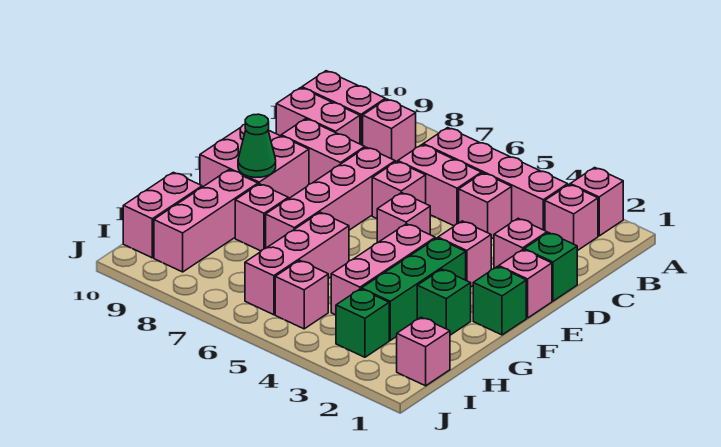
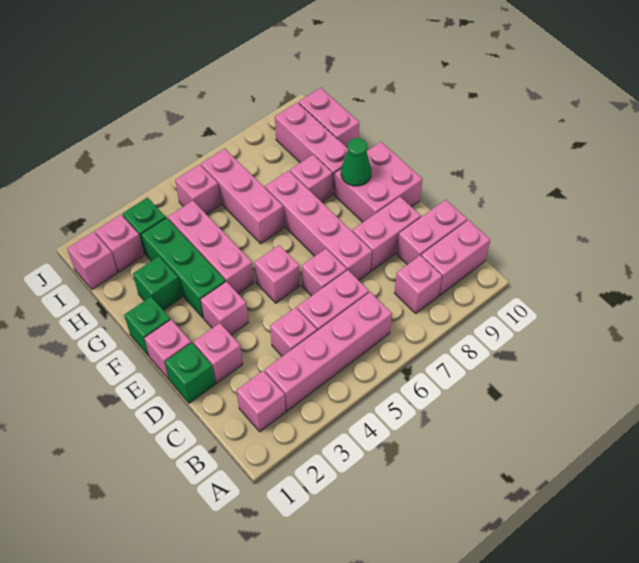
pink 1x1 brick [570,168,623,236] -> pink 1x1 brick moved to [95,215,144,272]

